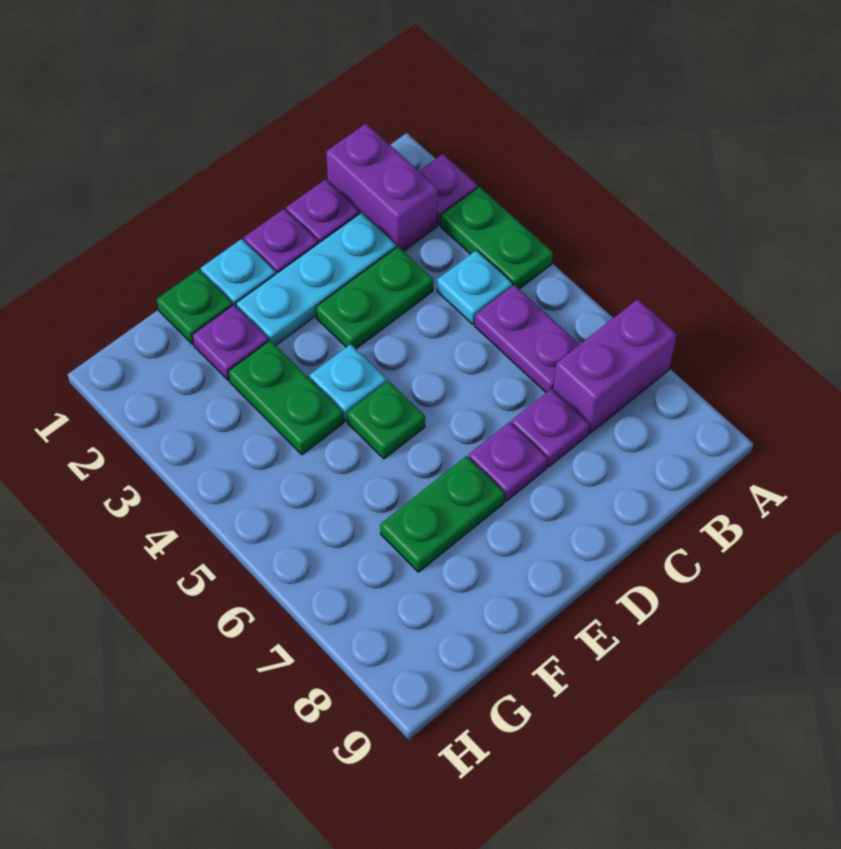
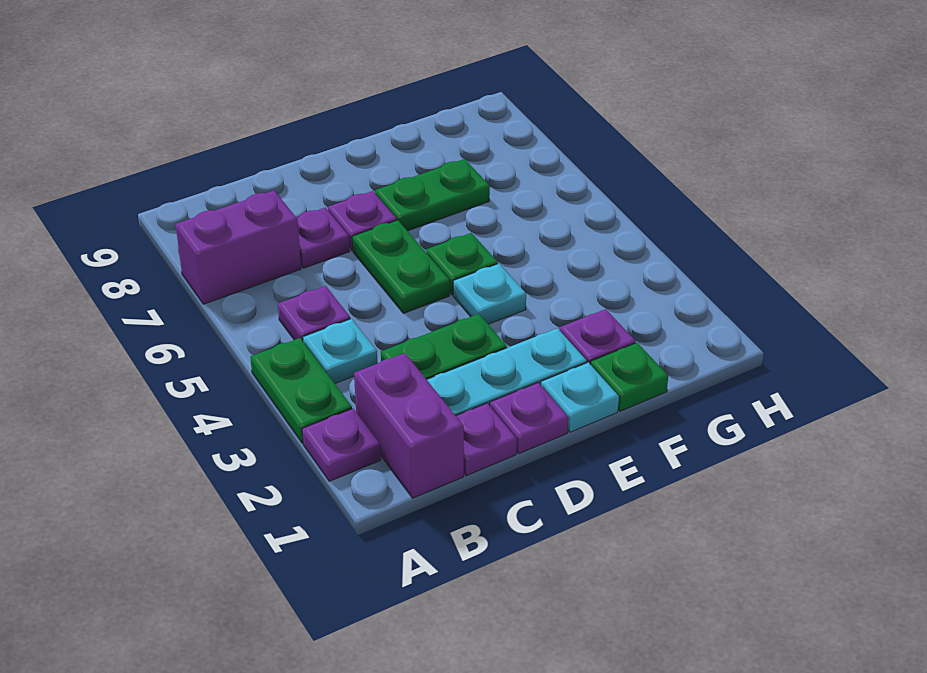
purple 1x2 plate [475,285,580,393] -> purple 1x1 plate [278,286,350,341]
green 1x2 plate [228,340,344,455] -> green 1x2 plate moved to [352,220,450,313]

